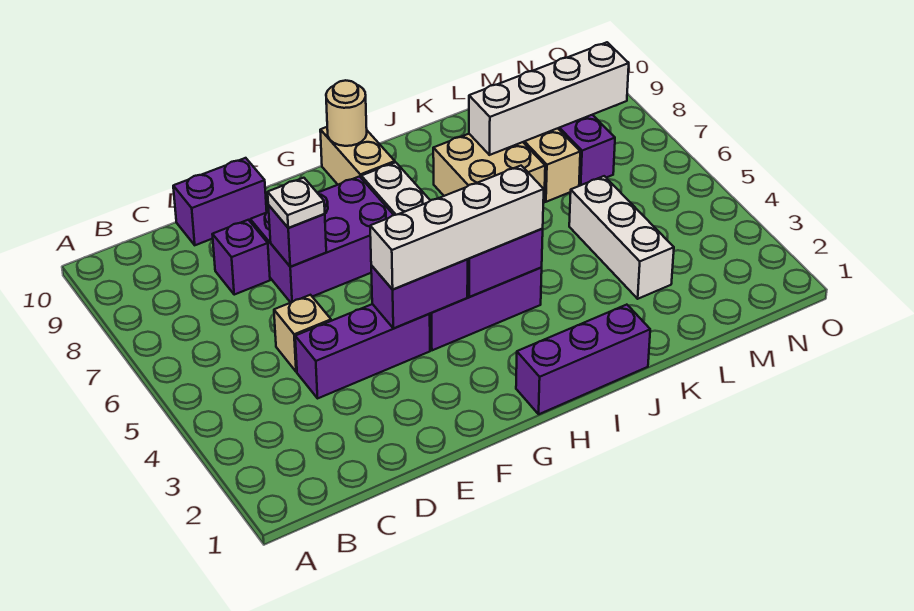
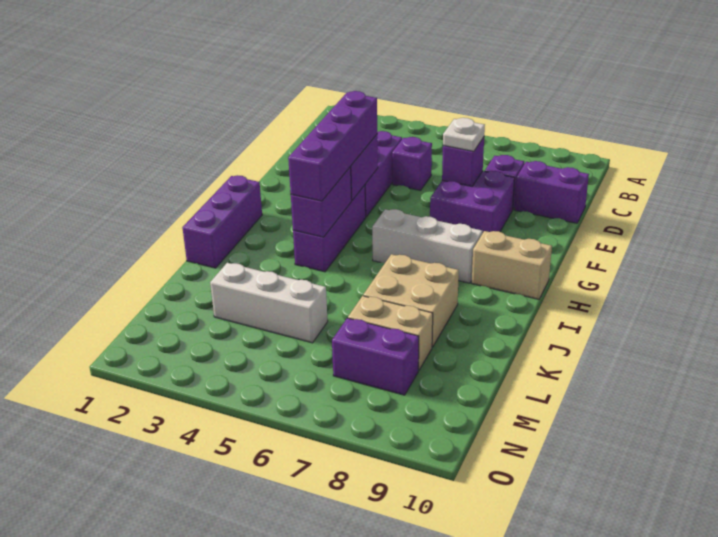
tan 1x1 brick [274,295,331,372] -> purple 1x1 brick [392,137,432,190]
purple 1x2 brick [173,158,267,245] -> purple 1x2 brick turned to [514,161,589,223]
purple 2x3 brick [250,176,393,303] -> purple 2x2 brick [430,171,515,233]
white 1x4 brick [370,166,544,290] -> purple 1x4 brick [288,91,377,201]
tan 1x1 round brick [326,80,367,146] -> none
white 1x4 brick [469,42,629,155] -> none

